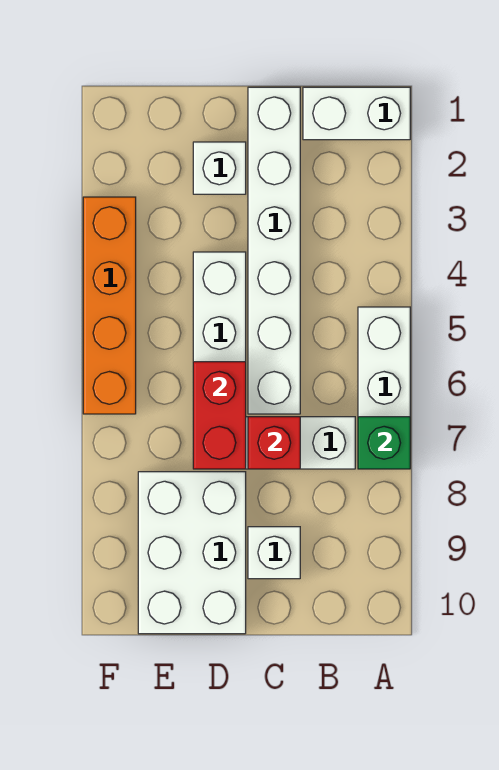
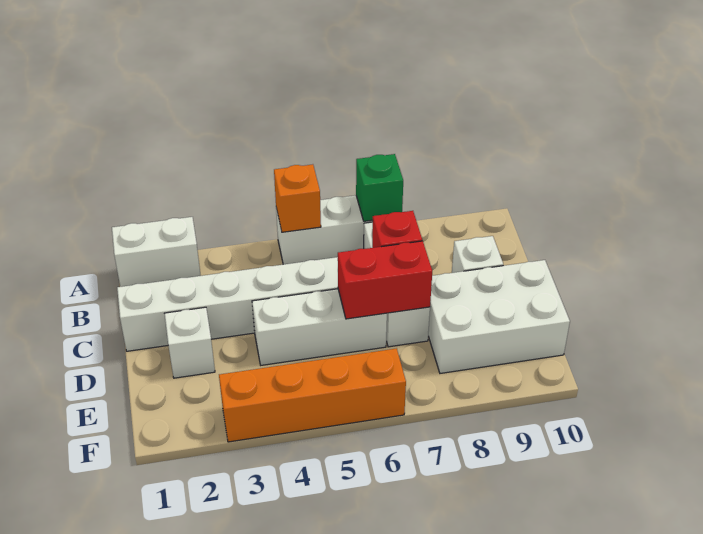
white 1x2 brick [303,87,410,140] -> white 1x2 brick turned to [112,217,201,287]
none -> orange 1x1 brick [274,164,321,232]

